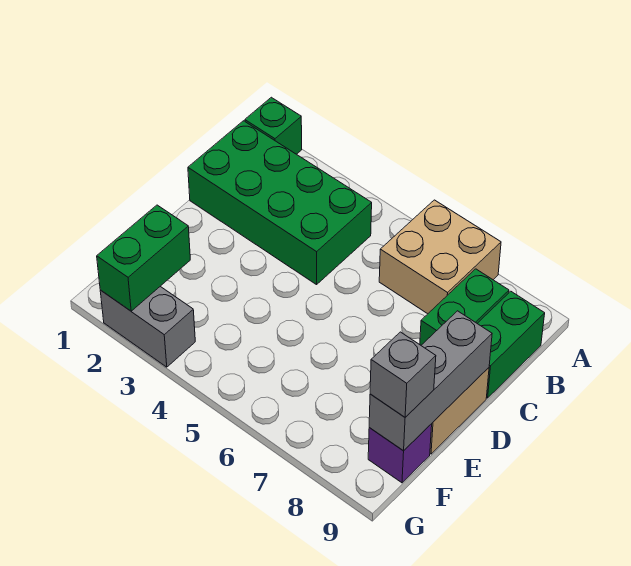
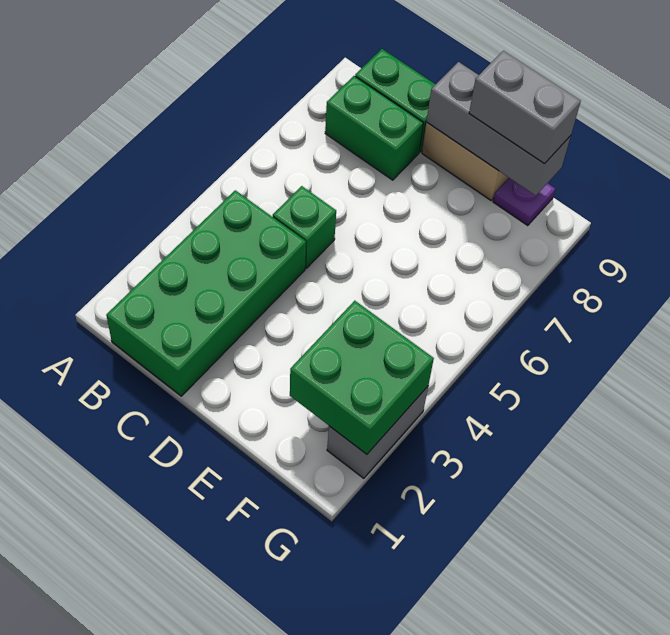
green 1x1 brick [245,97,302,154] -> green 1x1 brick moved to [273,186,336,268]
tan 2x2 brick [379,200,501,314] -> none
green 1x2 brick [97,205,190,311] -> green 2x2 brick [290,301,434,454]
purple 1x1 brick [368,424,432,483] -> purple 1x1 plate [493,178,555,226]
grey 1x1 brick [370,332,436,417] -> grey 1x2 brick [469,51,581,164]

